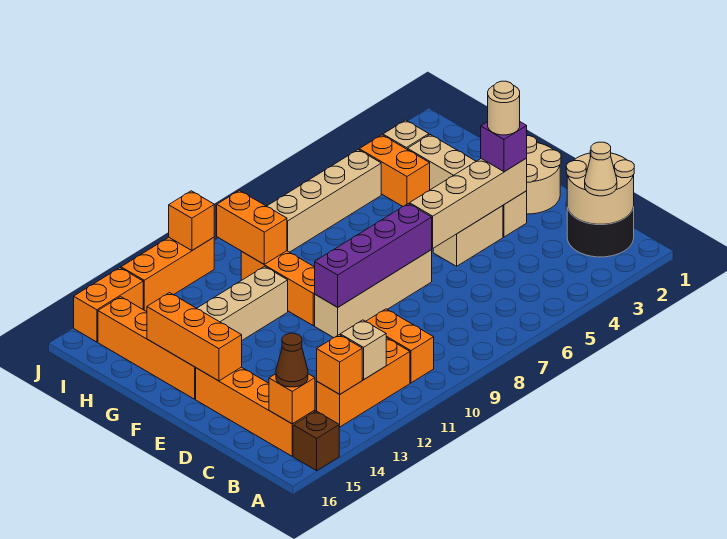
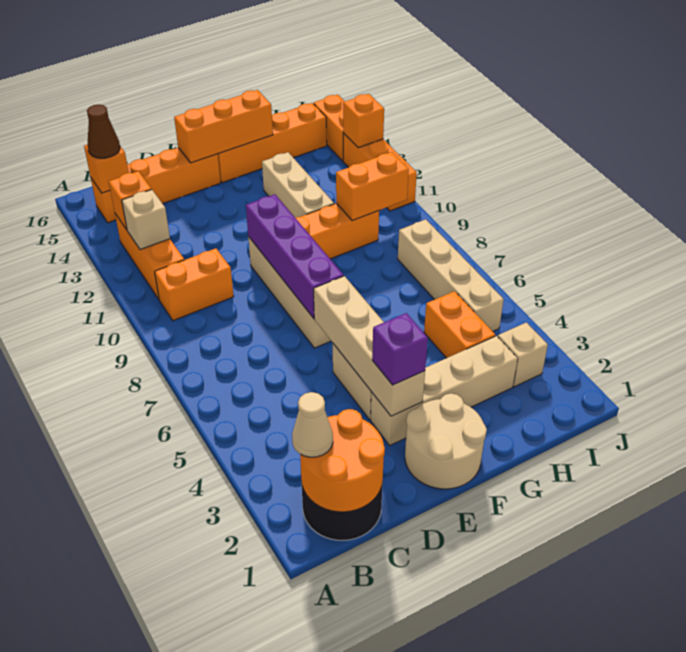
brown 1x1 brick [293,411,339,471] -> none
tan 2x2 round brick [566,150,634,224] -> orange 2x2 round brick [300,409,385,512]
tan 1x1 round brick [488,81,520,135] -> none
orange 1x2 brick [359,135,430,206] -> orange 1x2 brick turned to [424,291,495,358]
orange 1x1 brick [169,191,214,250] -> orange 1x1 brick moved to [343,94,384,148]

